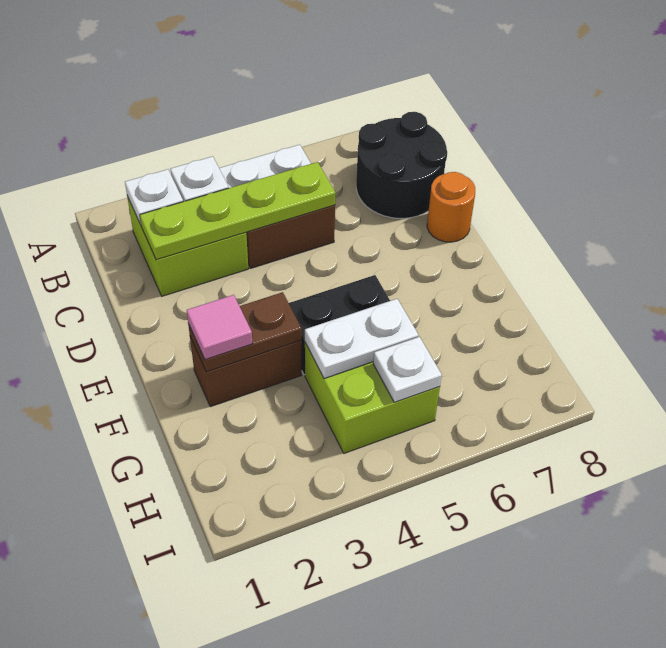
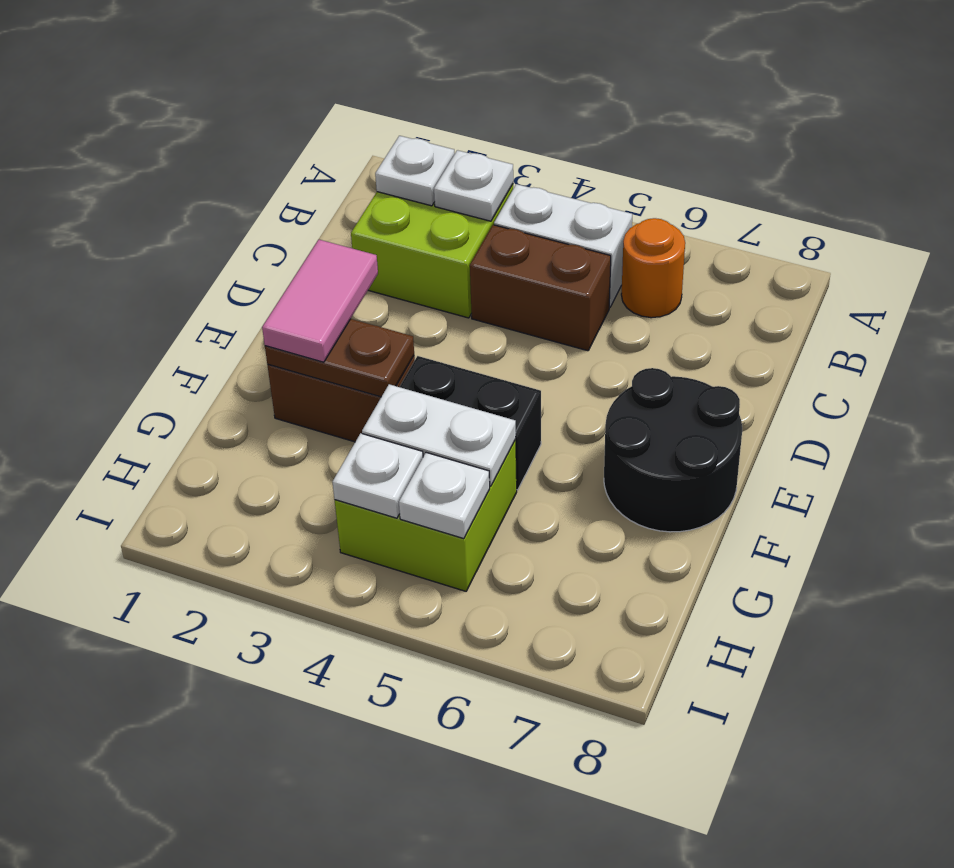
black 2x2 round brick [356,112,447,218] -> black 2x2 round brick moved to [604,368,742,532]
lime 1x4 plate [140,162,336,260] -> none
orange 1x1 round brick [427,172,475,242] -> orange 1x1 round brick moved to [621,218,685,318]
pink 1x1 tile [187,295,252,360] -> pink 1x2 tile [262,240,378,362]
none -> white 1x1 plate [333,433,423,518]

